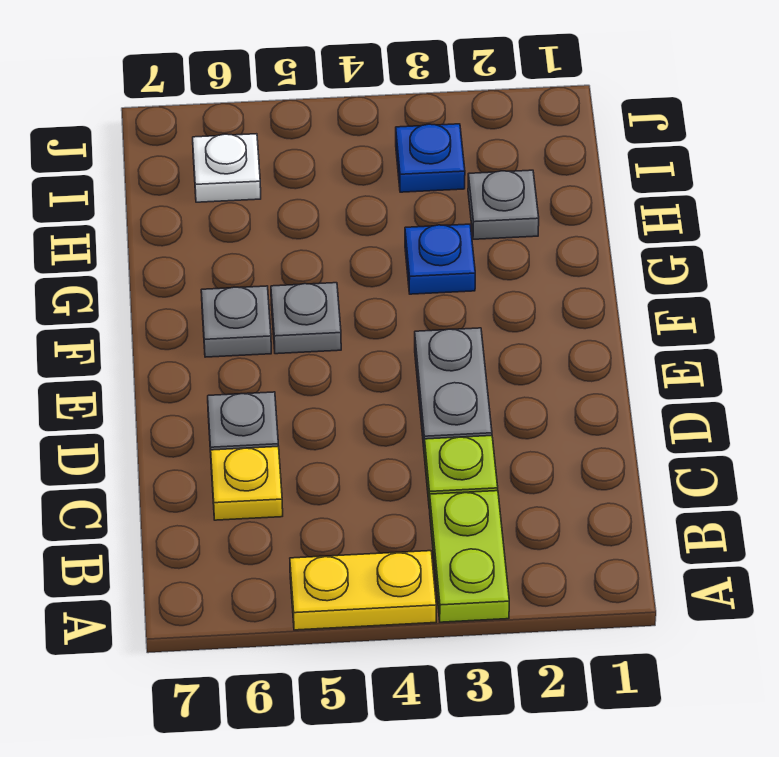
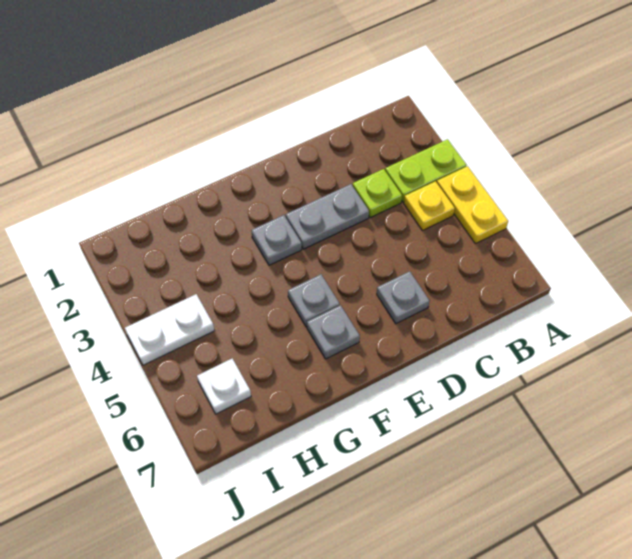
yellow 1x1 plate [211,446,283,520] -> yellow 1x1 plate moved to [404,181,455,231]
blue 1x1 plate [405,224,475,294] -> none
grey 1x1 plate [468,170,539,239] -> grey 1x1 plate moved to [251,215,302,265]
blue 1x1 plate [396,124,465,192] -> none
none -> white 1x2 plate [125,294,215,365]

